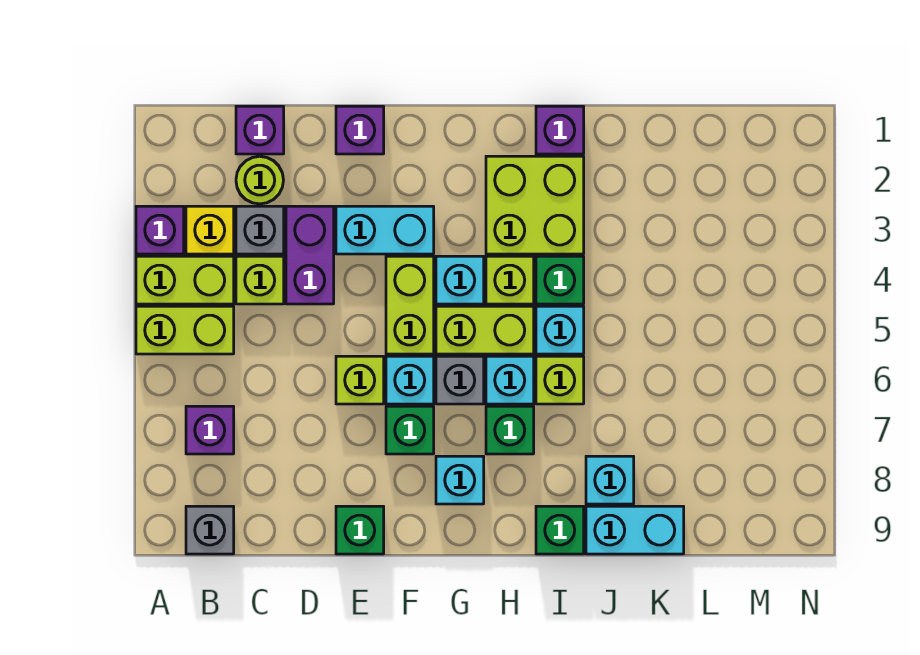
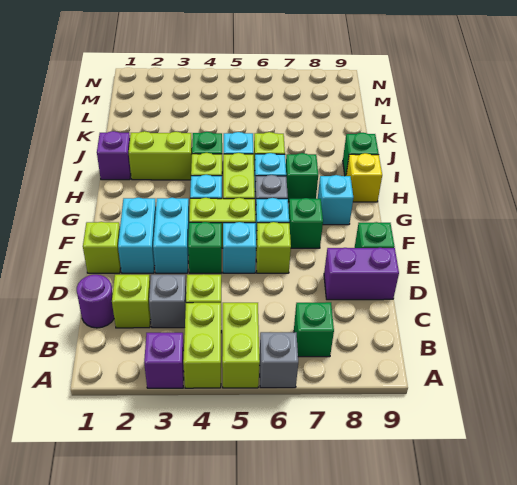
yellow 1x1 brick [186,206,234,254] -> yellow 1x1 brick moved to [346,153,382,202]
purple 1x1 brick [186,406,234,454] -> green 1x1 brick [294,302,334,357]
grey 1x1 brick [186,506,234,554] -> grey 1x1 brick moved to [259,332,298,388]
purple 1x1 brick [236,106,284,154] -> purple 1x1 round brick [77,275,114,328]
lime 1x1 round brick [236,156,283,204] -> lime 1x1 brick [112,275,151,328]
purple 1x2 brick [286,206,334,304] -> purple 1x2 brick moved to [324,248,399,300]
purple 1x1 brick [336,106,384,154] -> lime 1x1 brick [83,222,121,273]
none -> green 1x1 brick [188,222,222,273]
lime 2x2 brick [486,156,584,254] -> lime 1x2 brick [129,131,192,180]
cyan 1x1 brick [586,456,634,504] -> cyan 1x1 brick moved to [223,222,256,273]
cyan 1x2 brick [586,506,684,554] -> cyan 1x2 brick moved to [118,197,156,273]

